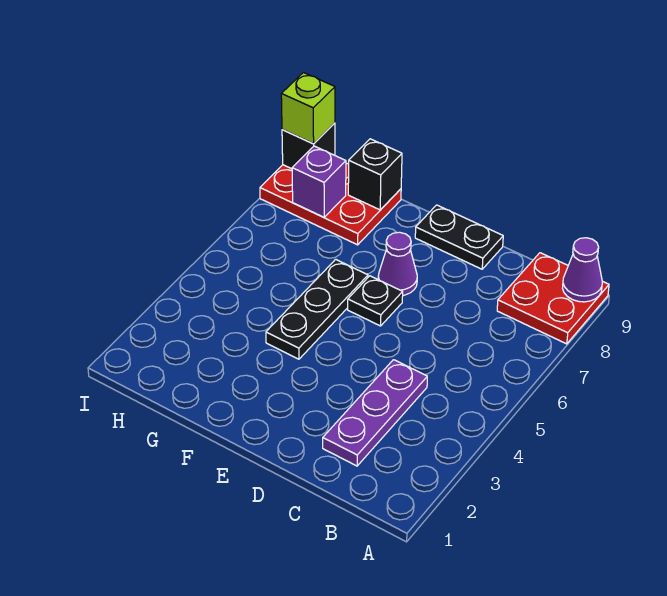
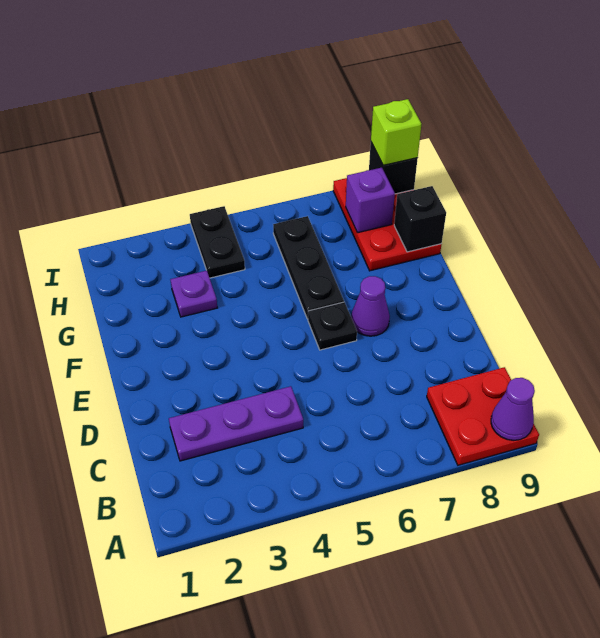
black 1x2 plate [415,205,503,269] -> black 1x2 plate moved to [190,206,245,278]
black 1x3 plate [266,259,368,359] -> black 1x3 plate turned to [273,216,344,319]
none -> purple 1x1 plate [170,271,217,317]

